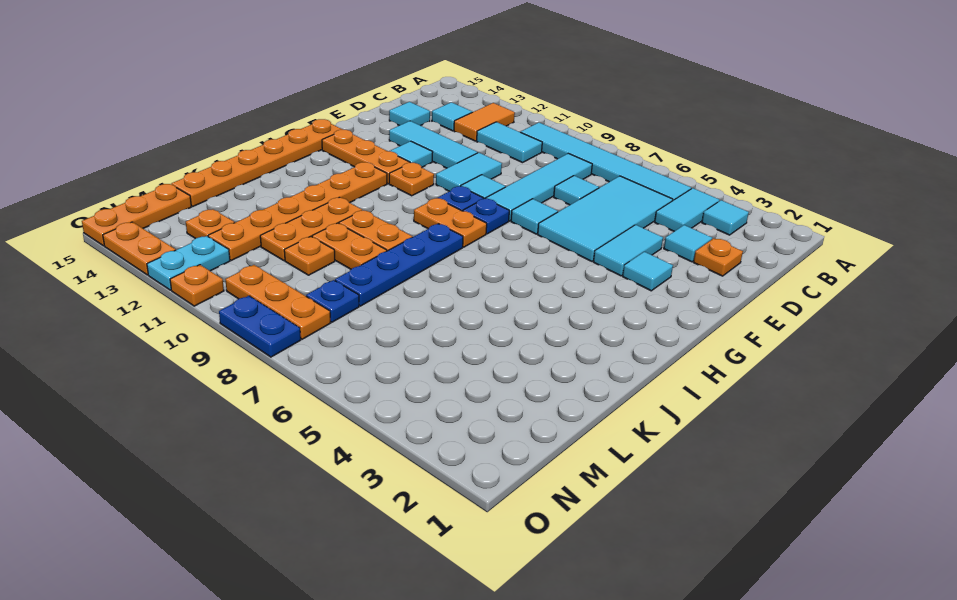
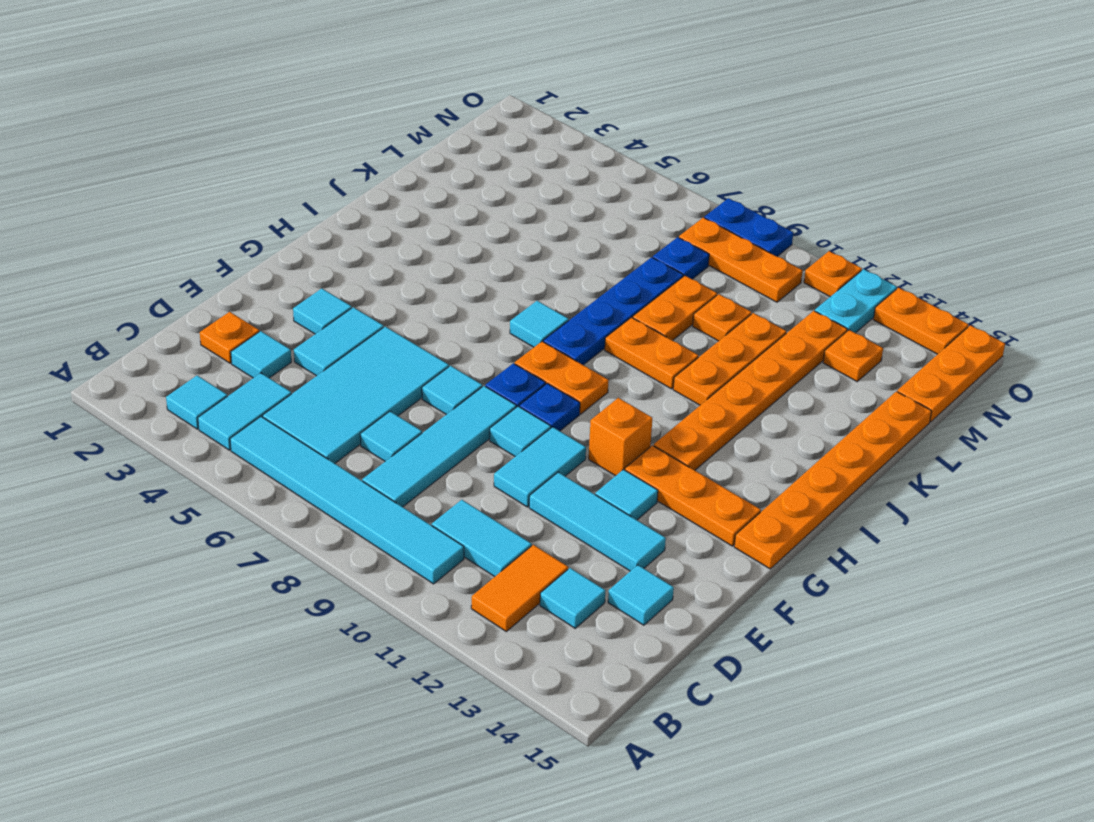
orange 1x1 plate [389,163,434,196] -> orange 1x1 brick [589,398,652,476]
none -> cyan 1x1 tile [510,301,569,347]
orange 1x2 plate [312,223,387,269] -> orange 1x2 plate turned to [633,276,717,340]

